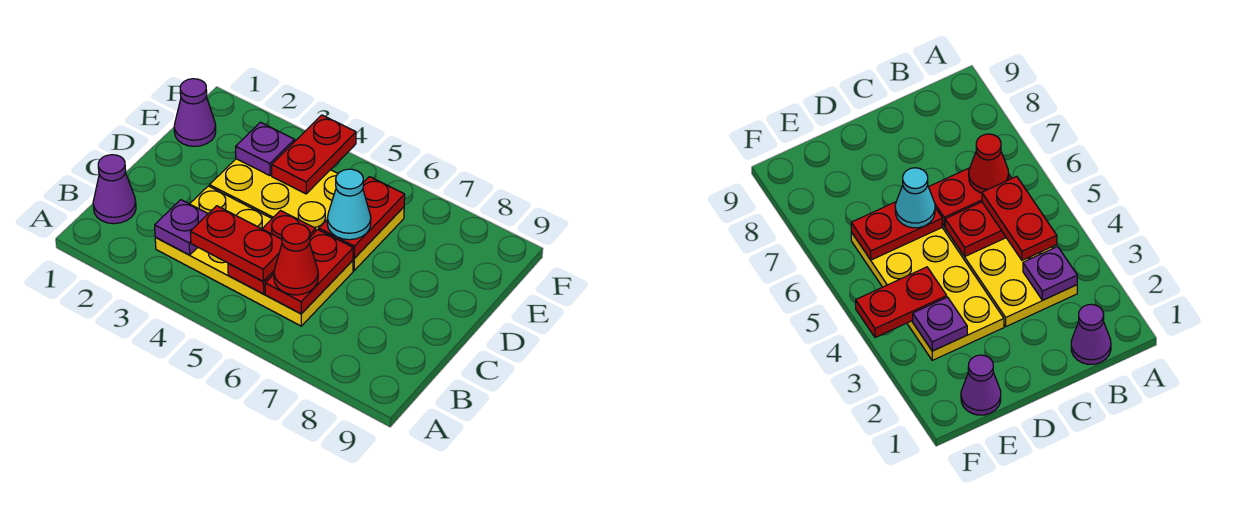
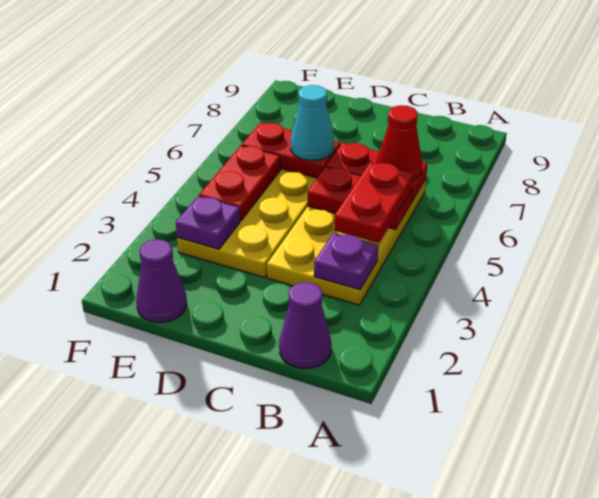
red 1x2 plate [272,115,356,194] -> red 1x2 plate turned to [199,146,281,221]

